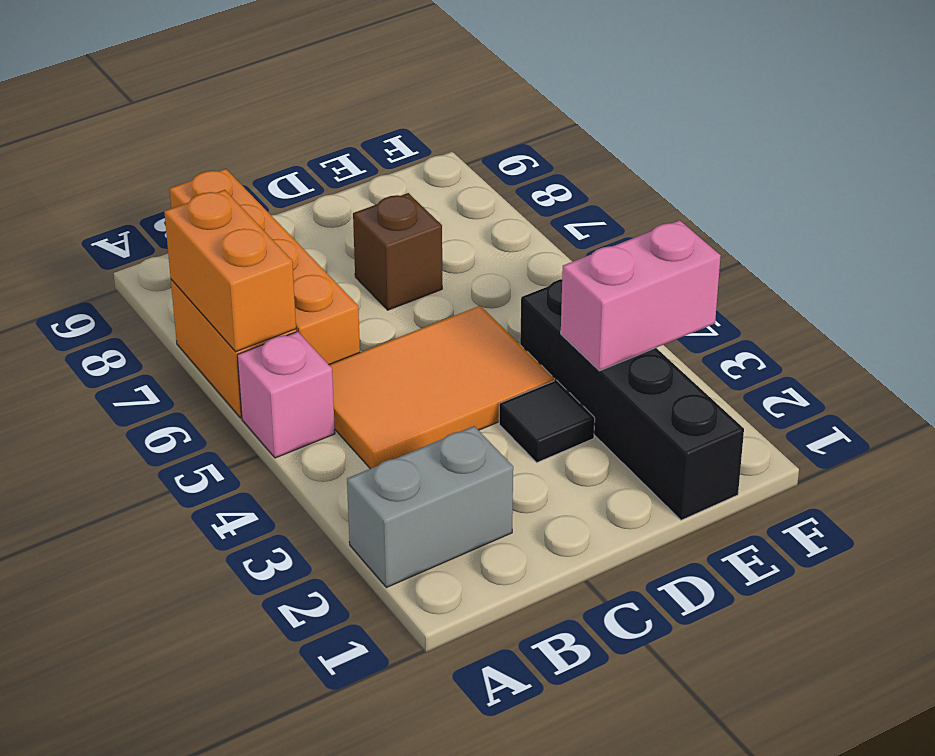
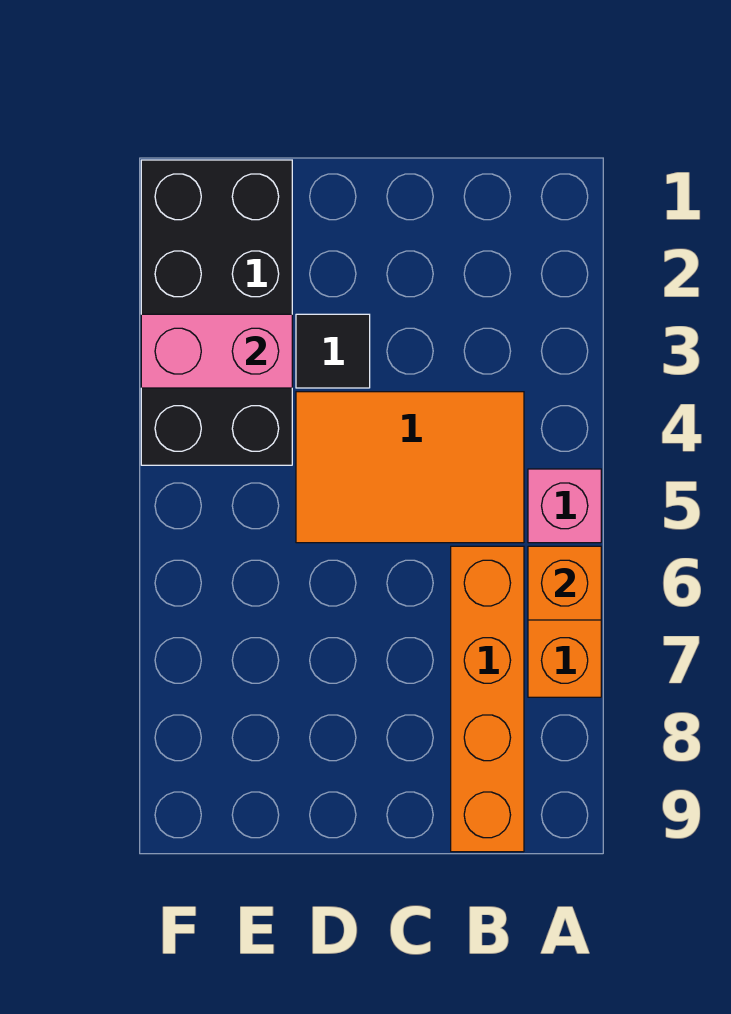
grey 1x2 brick [347,426,513,588] -> none
orange 1x2 brick [164,190,296,352] -> orange 1x1 brick [528,546,601,620]
brown 1x1 brick [353,193,442,310] -> none
black 1x4 brick [520,279,744,520] -> black 2x4 brick [141,160,292,465]

